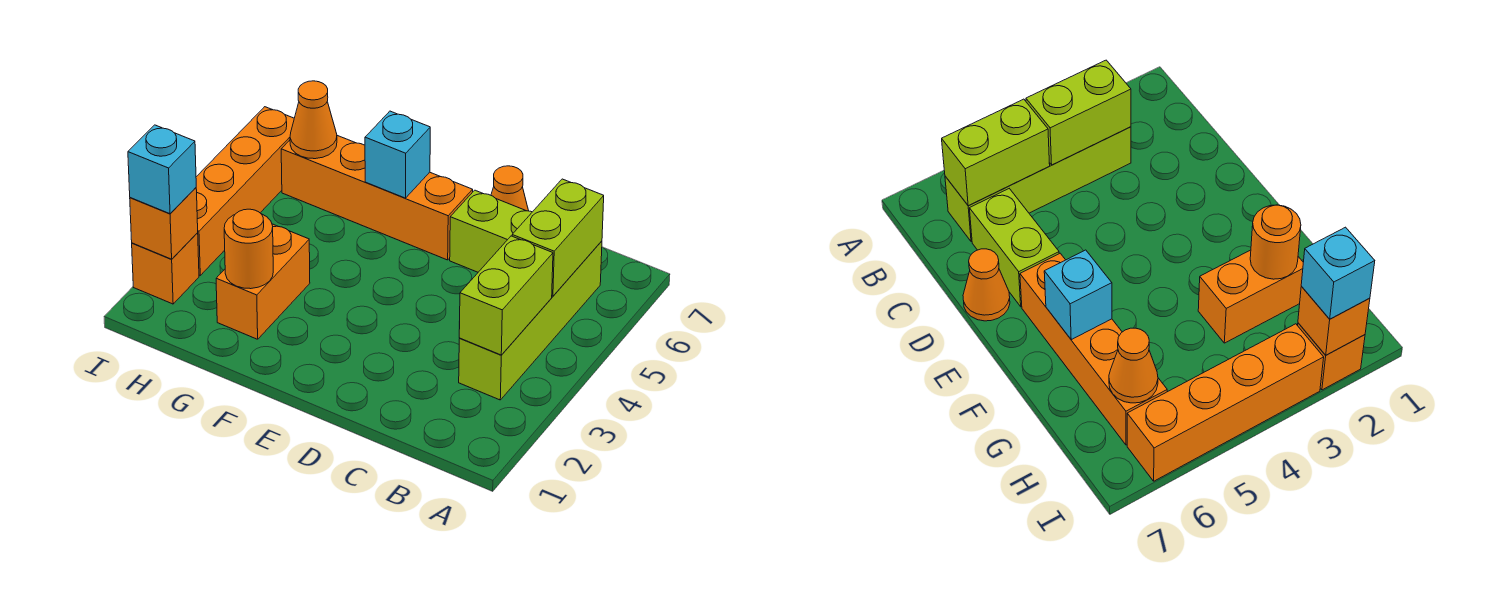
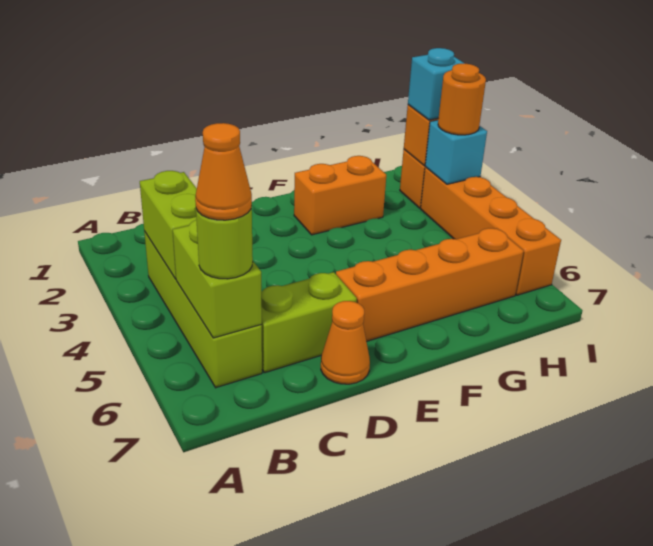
none -> lime 1x1 round brick [196,207,253,279]
cyan 1x1 brick [365,111,430,198] -> cyan 1x1 brick moved to [425,120,487,184]
orange 1x2 brick [216,224,310,339] -> orange 1x2 brick turned to [294,156,386,235]
orange 1x1 round brick [224,209,273,289] -> orange 1x1 round brick moved to [438,63,486,135]
orange 1x1 cone [290,81,337,159] -> orange 1x1 cone moved to [195,123,252,220]

